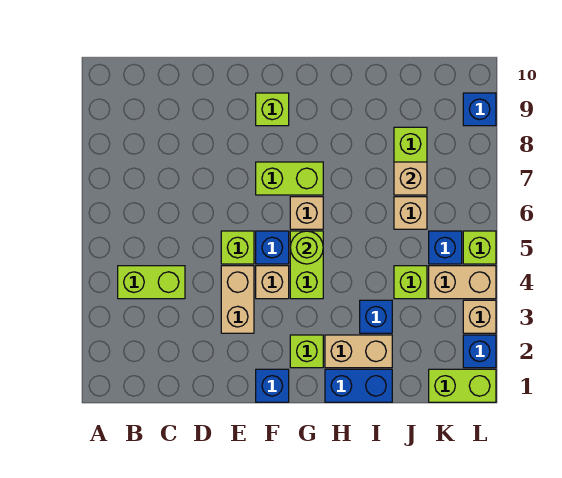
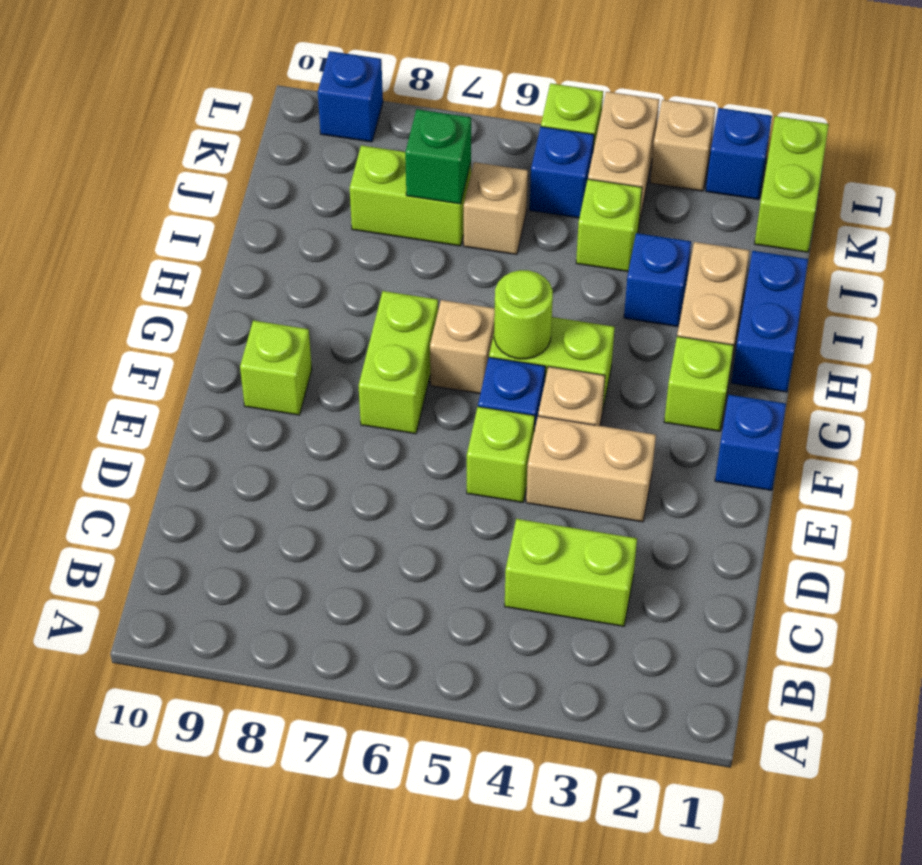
lime 1x2 brick [118,266,185,299] -> lime 1x2 brick turned to [505,519,637,626]
tan 1x1 brick [394,162,427,195] -> green 1x1 brick [405,109,471,204]

